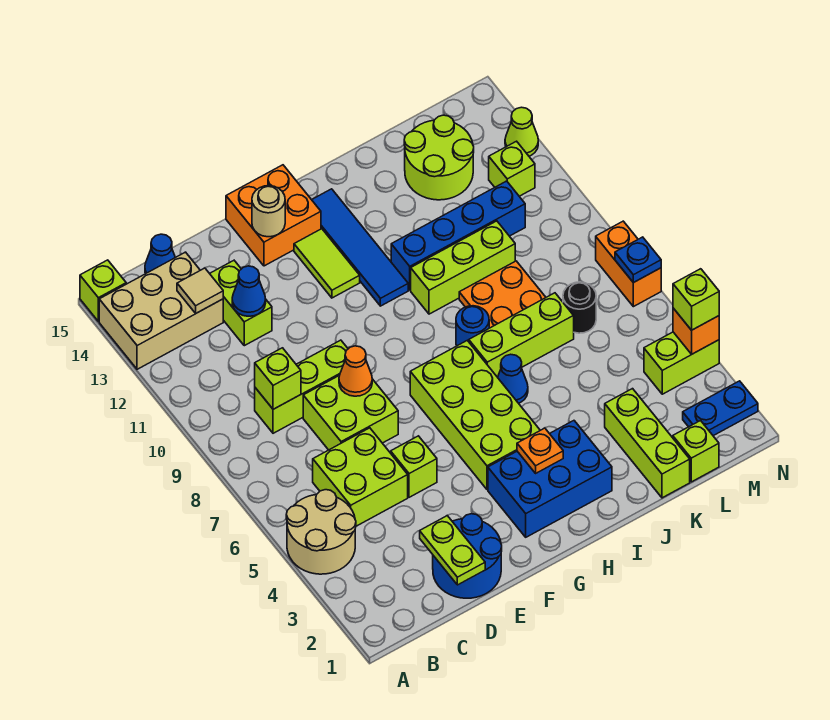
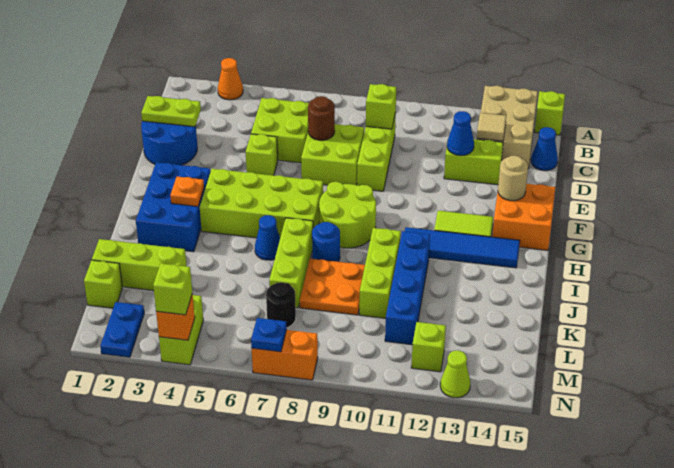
tan 2x2 round brick [286,490,356,574] -> none
none -> brown 1x1 round brick [308,96,335,140]
orange 1x1 cone [339,346,372,396] -> orange 1x1 cone moved to [218,58,243,100]
lime 2x2 round brick [404,115,474,200] -> lime 2x2 round brick moved to [319,182,376,248]

